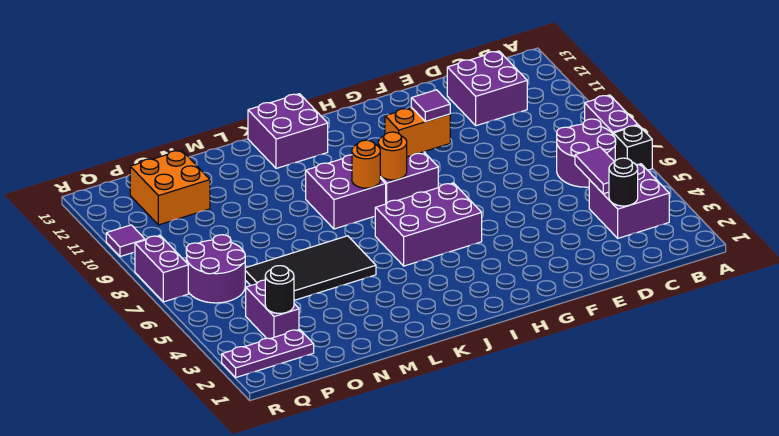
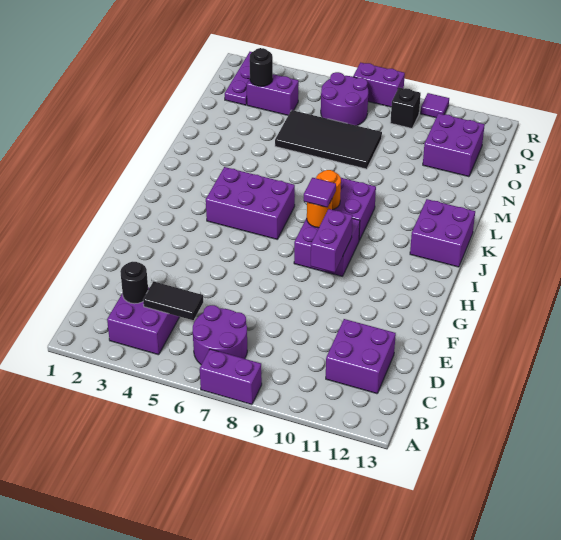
black 1x1 brick [613,125,652,170] -> black 1x1 brick moved to [390,88,421,128]
purple 1x2 tile [575,147,614,194] -> black 1x2 tile [143,282,203,320]
orange 1x2 brick [385,107,450,157] -> purple 1x2 brick [311,209,353,273]
purple 1x1 tile [411,90,450,122] -> purple 1x1 tile moved to [304,178,336,207]
purple 2x3 brick [375,183,482,266] -> purple 2x3 brick turned to [206,167,295,239]
black 2x4 tile [245,236,376,300] -> black 2x4 tile turned to [275,110,382,169]
orange 2x2 brick [130,150,210,225] -> purple 2x2 brick [423,113,485,177]

